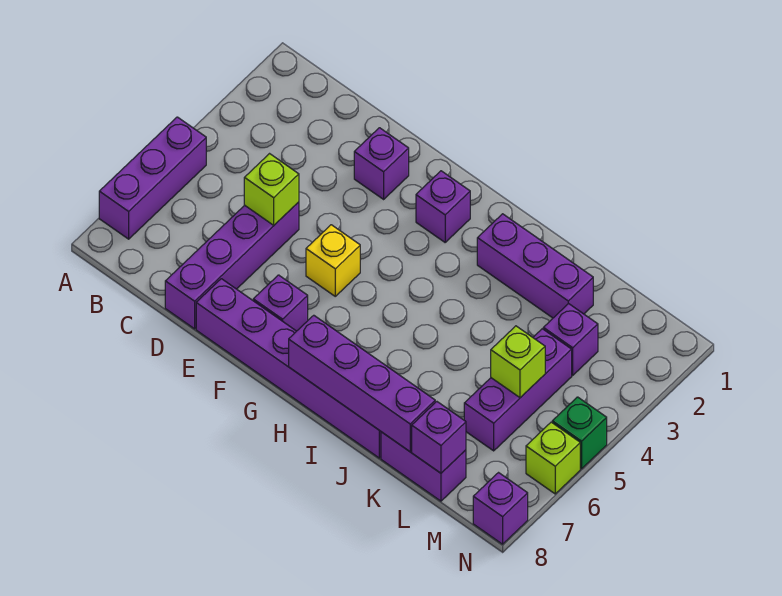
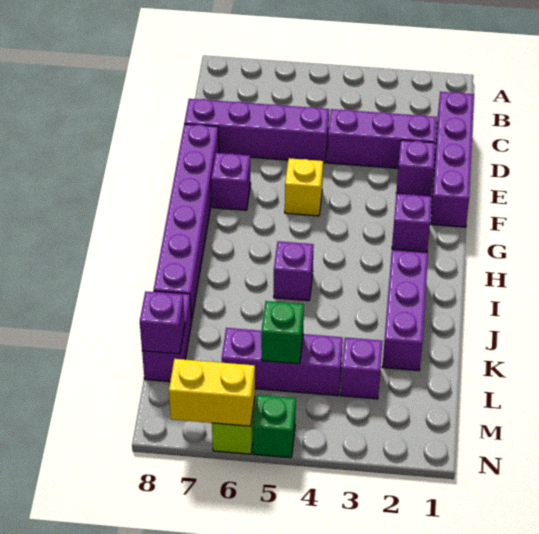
purple 1x3 brick [99,117,206,239] -> purple 1x3 brick moved to [327,109,437,168]
lime 1x1 brick [244,154,299,225] -> none
purple 1x4 brick [289,315,435,452] -> purple 1x4 brick moved to [431,92,474,227]
lime 1x1 brick [491,326,545,398] -> green 1x1 brick [261,301,304,364]
none -> yellow 1x2 brick [169,359,255,426]
purple 1x1 brick [473,473,528,544] -> purple 1x1 brick moved to [274,241,314,301]

